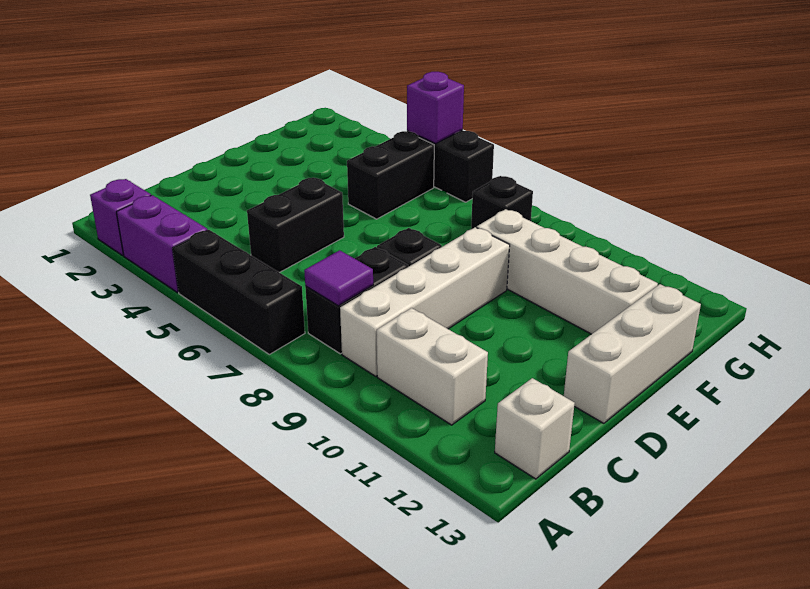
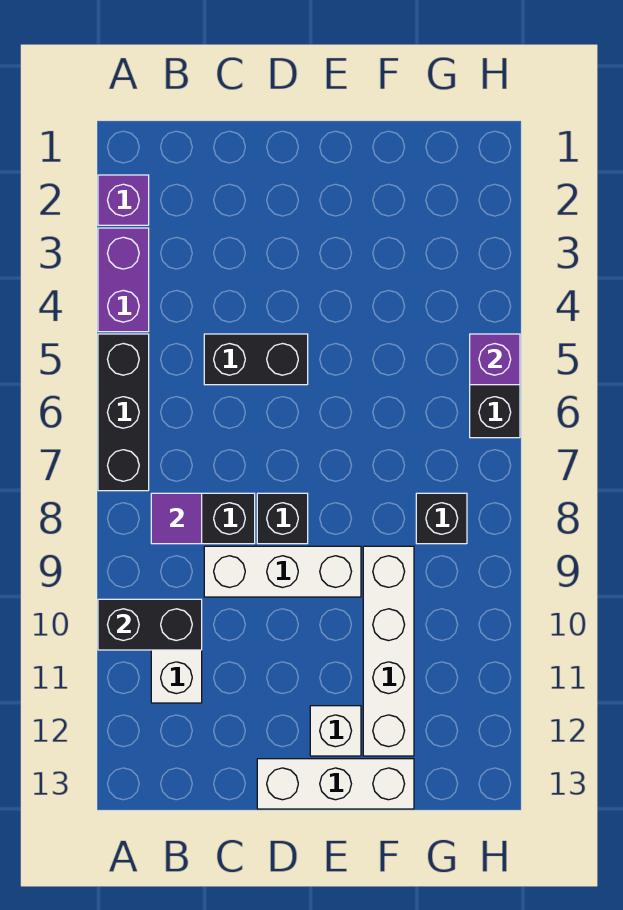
white 1x4 brick [340,227,510,376] -> white 1x3 brick [204,546,361,597]
white 1x1 brick [495,378,575,479] -> white 1x1 brick moved to [310,706,361,756]
black 1x2 brick [347,131,434,219] -> black 1x2 brick moved to [98,599,202,650]

